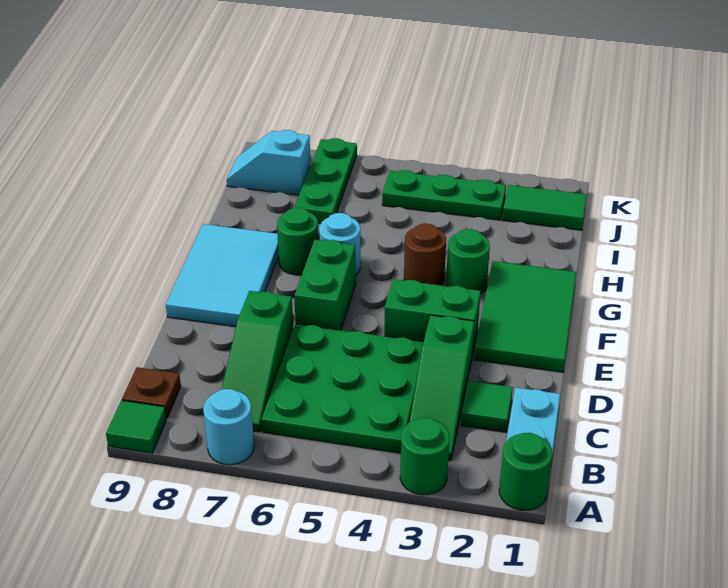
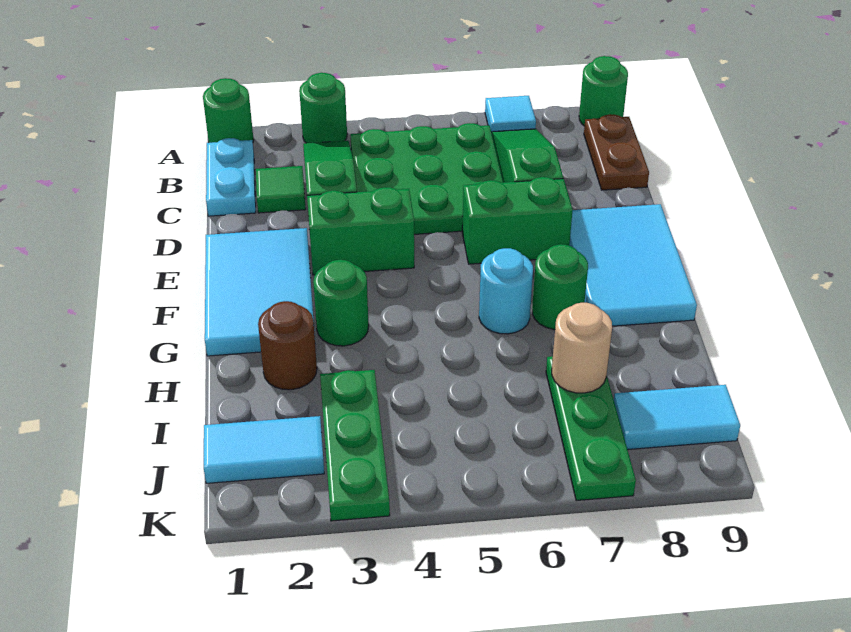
cyan 1x1 round brick [203,389,254,465] -> cyan 1x1 tile [485,96,536,132]
green 1x1 tile [106,400,167,453] -> green 1x1 round brick [579,56,628,126]
brown 1x1 plate [122,367,181,418] -> brown 1x2 plate [584,114,649,190]
green 2x3 tile [474,261,577,372] -> cyan 2x3 tile [205,228,313,356]
green 1x2 brick [294,240,356,330] -> green 1x2 brick turned to [462,177,573,264]
brown 1x1 round brick [404,224,446,286] -> brown 1x1 round brick moved to [258,301,317,390]
none -> tan 1x1 round brick [552,303,612,393]
green 1x2 tile [502,185,587,230] -> cyan 1x2 tile [204,416,324,483]
green 1x3 plate [382,170,506,220] -> green 1x3 plate turned to [320,370,390,521]
cyan 1x2 slope [227,130,311,195] -> cyan 1x2 tile [614,385,740,450]

